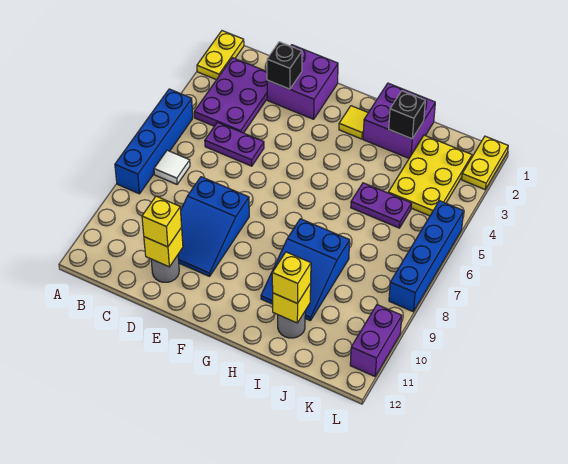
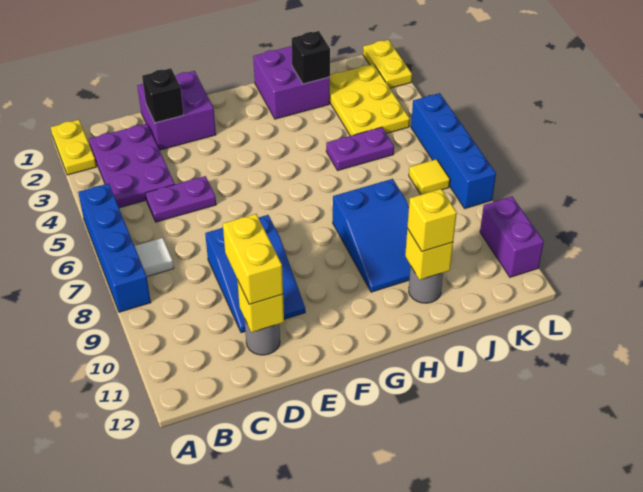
yellow 1x1 brick [142,196,182,247] -> yellow 1x2 brick [223,214,283,304]
yellow 1x1 tile [339,106,368,139] -> yellow 1x1 tile moved to [409,159,450,195]

